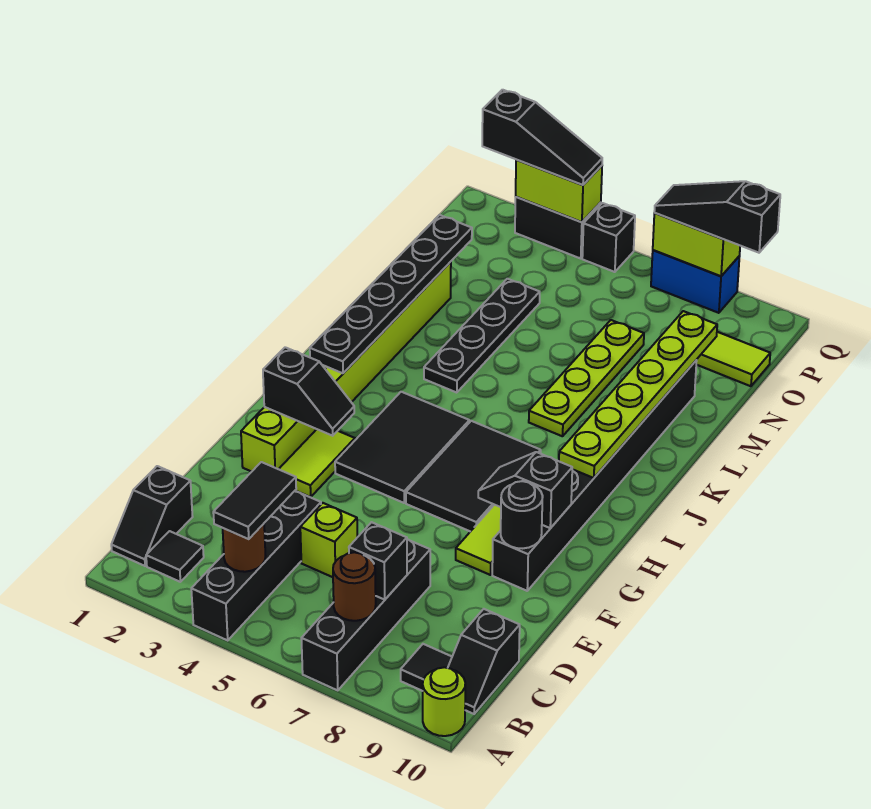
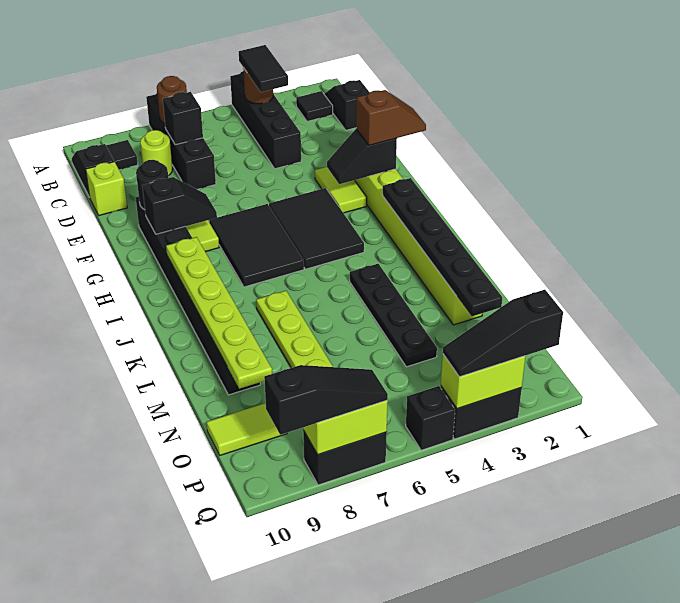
lime 1x1 round brick [423,667,465,736] -> lime 1x1 round brick moved to [140,130,173,176]
lime 1x1 brick [300,503,357,577] -> lime 1x1 brick moved to [86,162,127,215]
none -> brown 1x2 slope [356,90,426,145]
blue 1x2 brick [651,250,740,313] -> black 1x2 brick [303,431,387,485]

